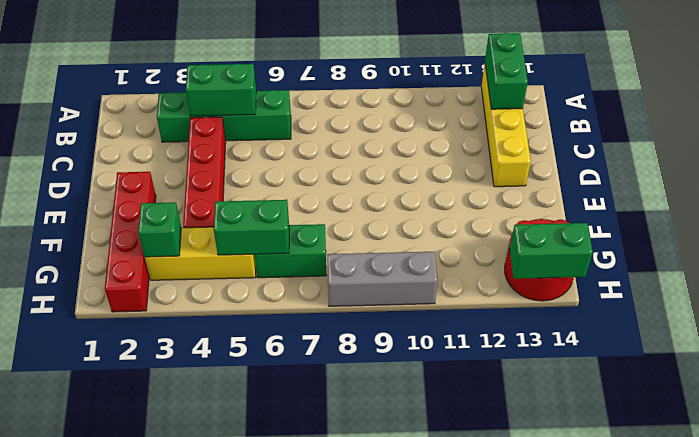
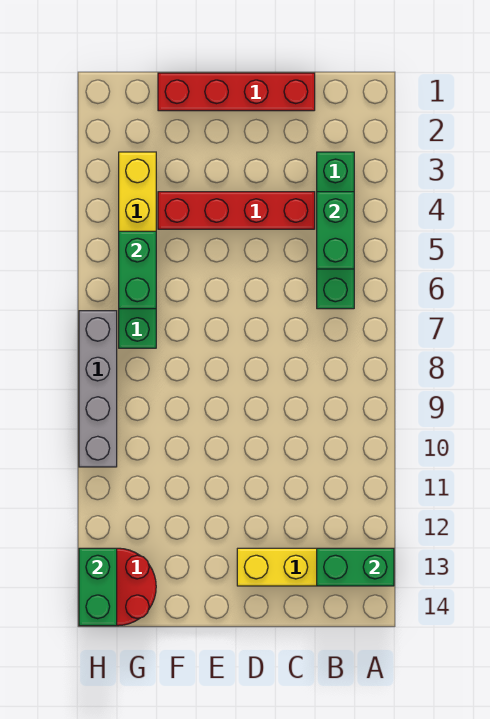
red 1x4 brick [105,172,156,312] -> red 1x4 brick moved to [158,73,315,111]
green 1x1 brick [138,202,181,257] -> none
grey 1x3 brick [327,252,438,306] -> grey 1x4 brick [79,311,117,467]

